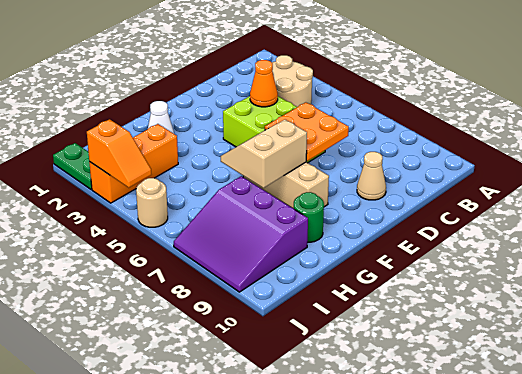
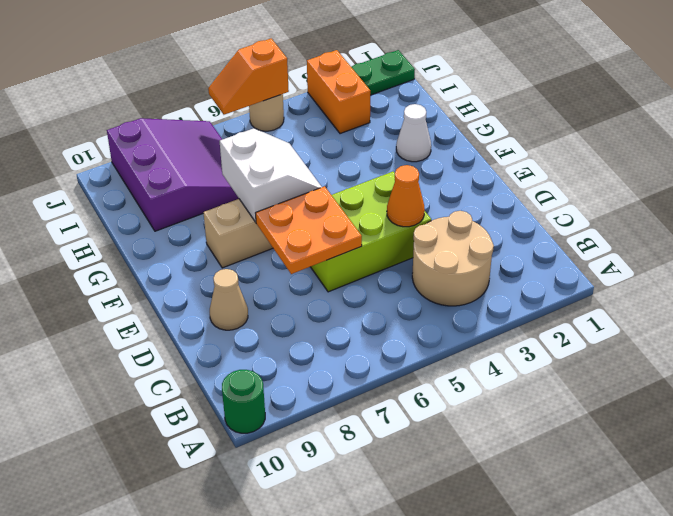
tan 2x2 slope [221,120,307,188] -> white 2x2 slope [220,128,322,222]
green 1x1 round brick [293,192,324,242] -> green 1x1 round brick moved to [222,370,265,433]
orange 1x3 brick [89,124,178,203] -> orange 1x2 brick [307,50,370,134]
purple 3x3 slope [174,176,308,292] -> purple 3x3 slope turned to [107,118,239,231]
orange 1x2 slope [87,119,152,188] -> orange 1x2 slope moved to [208,38,289,115]

